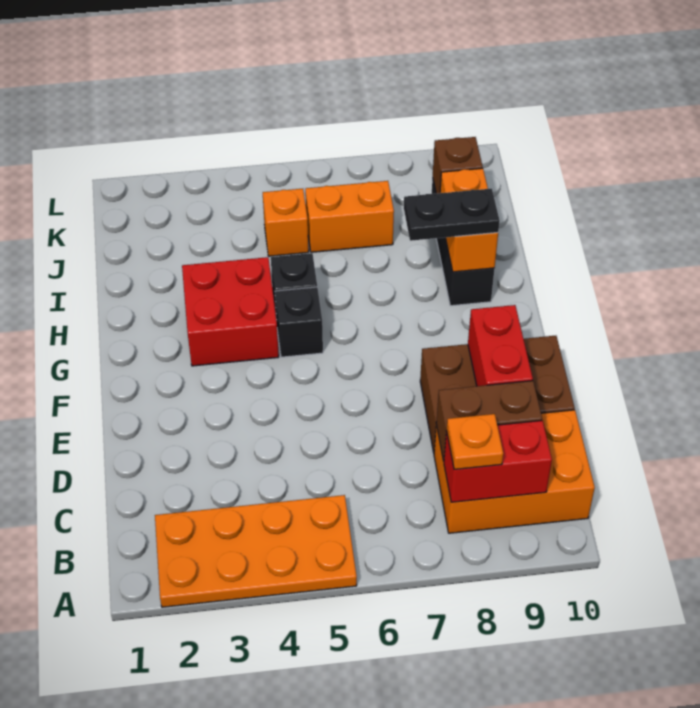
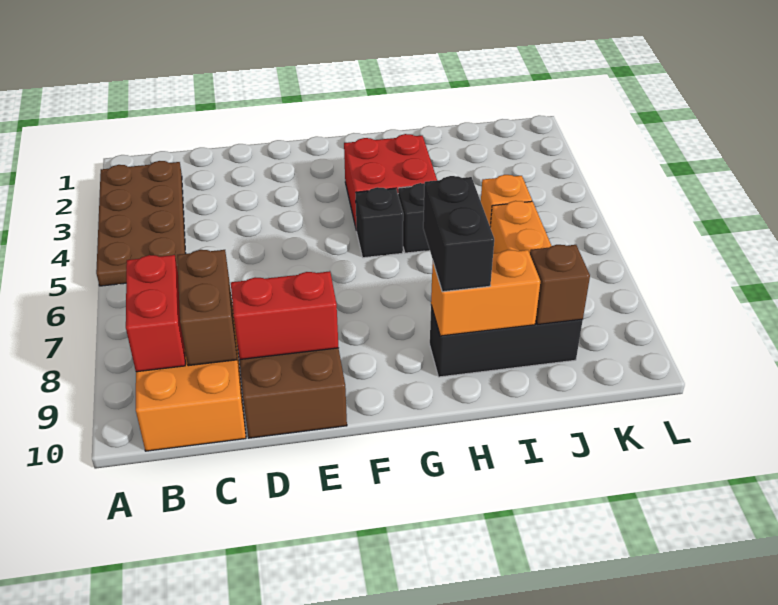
orange 2x4 plate [155,495,357,607] -> brown 2x4 plate [96,161,186,286]
orange 1x1 plate [447,414,503,469] -> none
black 1x2 plate [404,189,500,241] -> black 1x2 brick [423,176,494,292]

